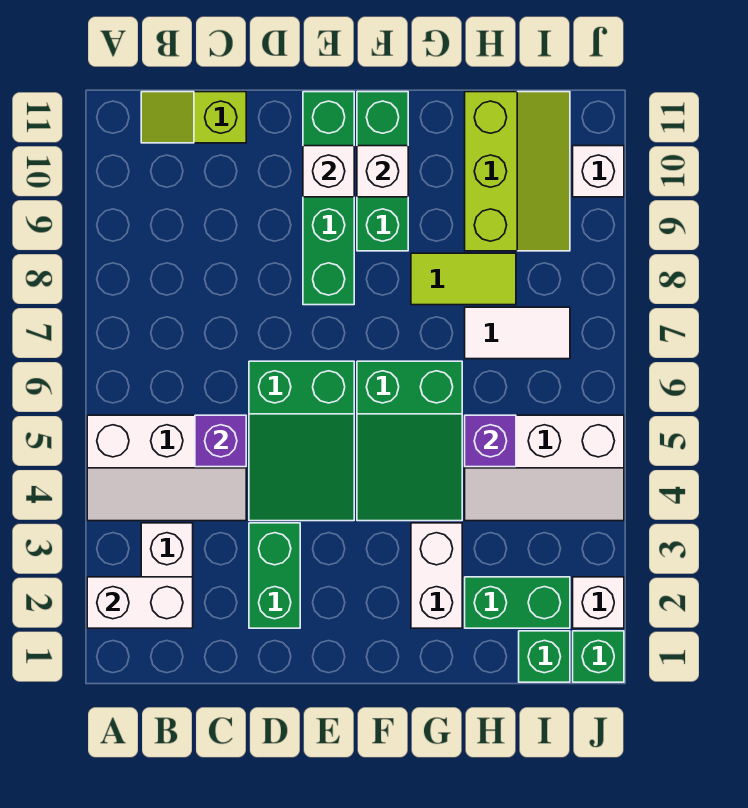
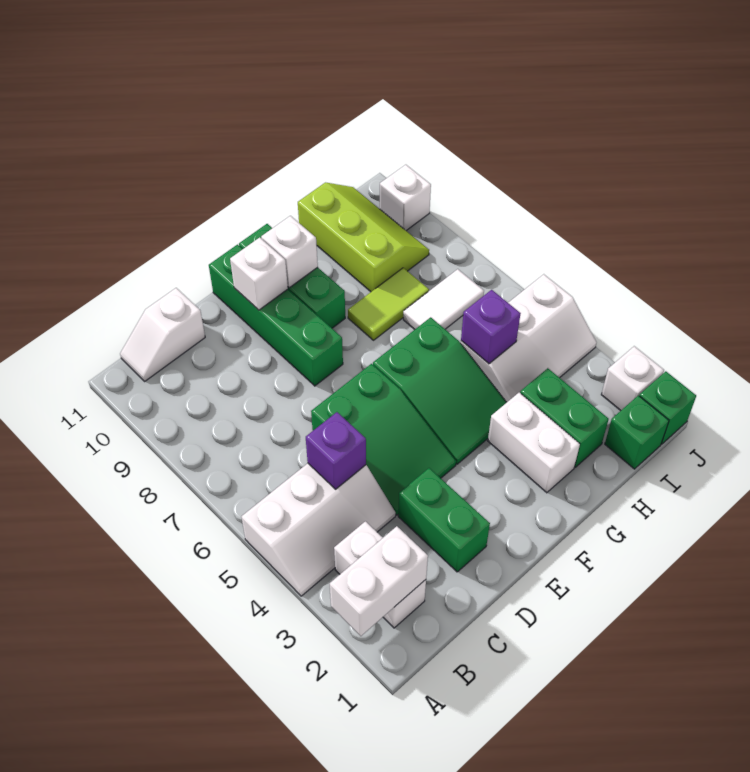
lime 1x2 slope [141,92,246,143] -> white 1x2 slope [120,288,205,381]
green 1x2 brick [465,577,570,628] -> green 1x2 brick turned to [520,368,609,467]

